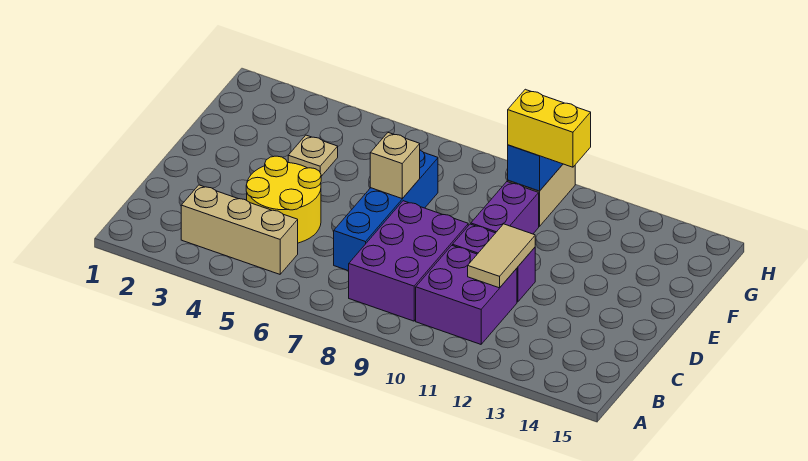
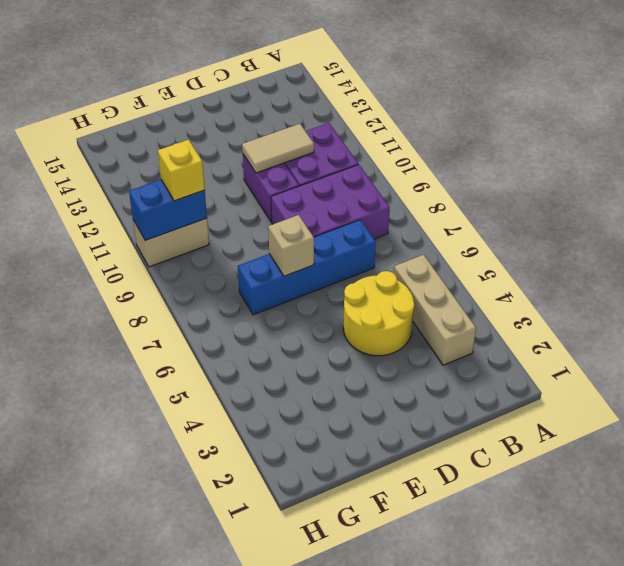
purple 1x2 brick [471,182,539,234] -> none
tan 1x1 plate [288,135,338,176] -> none
yellow 1x2 brick [508,89,591,167] -> yellow 1x1 brick [158,140,205,201]

